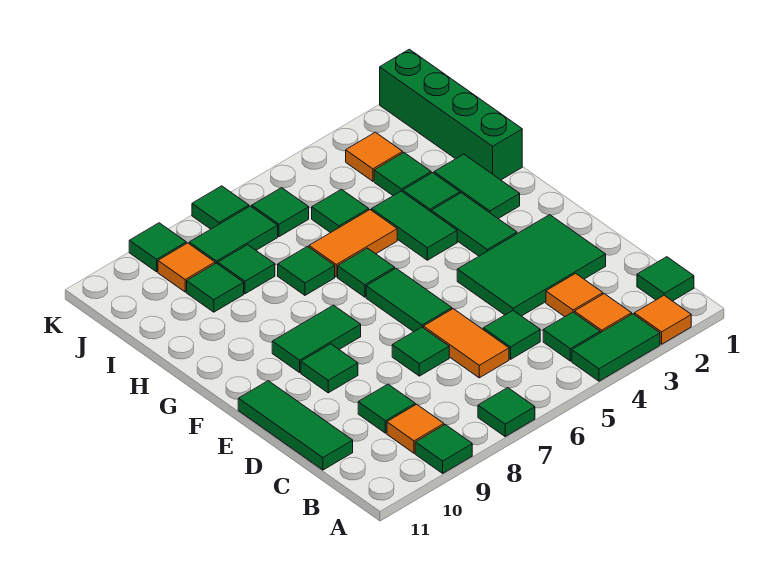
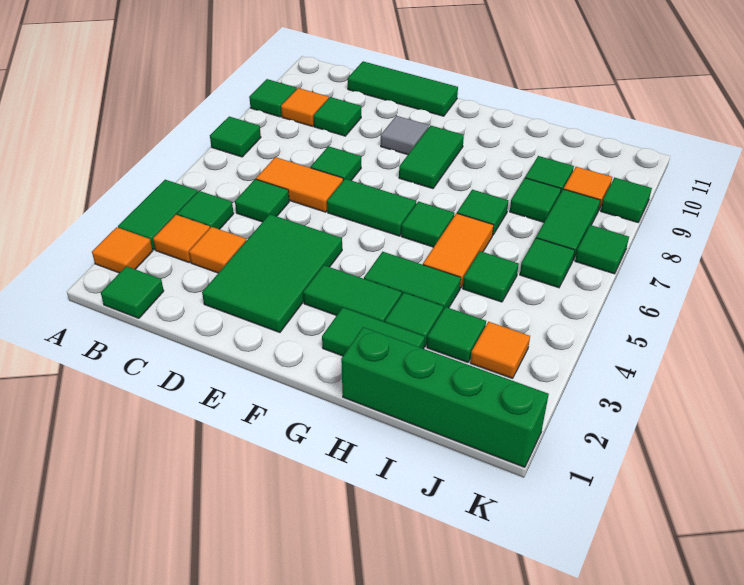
green 1x1 tile [301,344,358,393] -> grey 1x1 tile [381,116,429,155]

